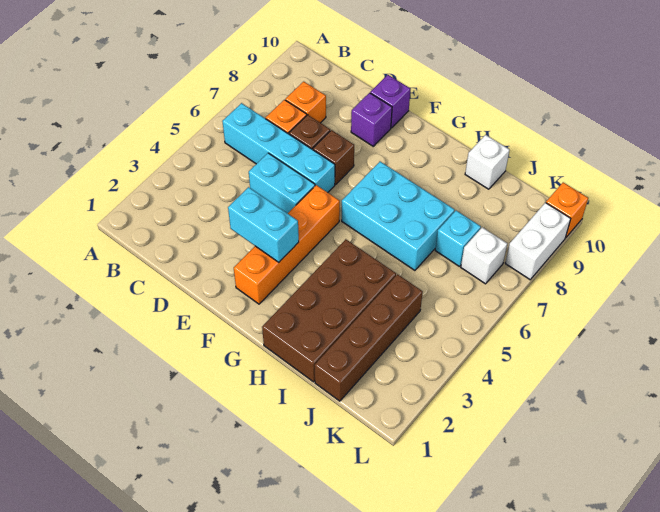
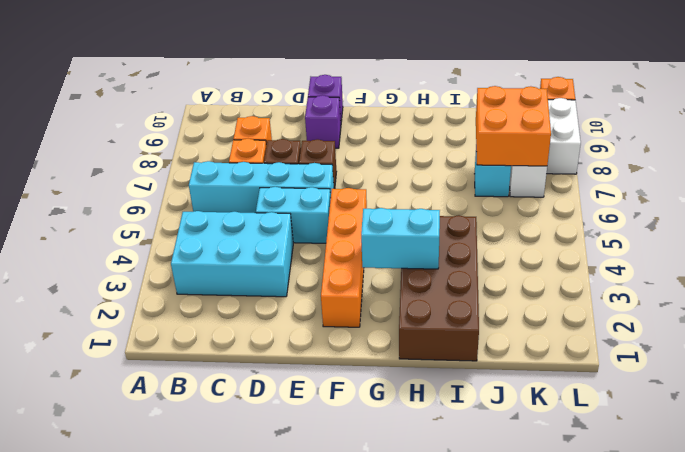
cyan 1x2 brick [228,187,299,262] -> cyan 1x2 brick moved to [361,208,440,269]
cyan 2x3 brick [342,162,455,270] -> cyan 2x3 brick moved to [171,211,293,297]
white 1x1 brick [465,135,510,189] -> none
brown 1x4 brick [315,274,423,401] -> none
none -> orange 2x2 brick [476,86,551,166]

